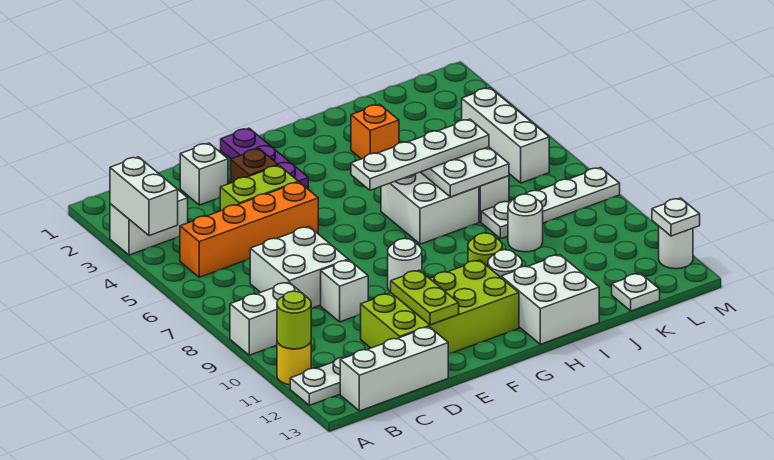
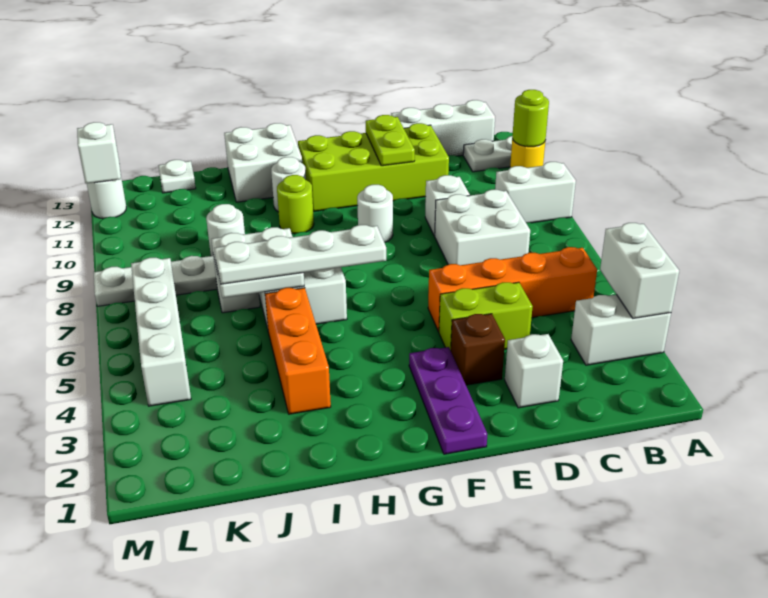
orange 1x1 brick [351,104,399,159] -> orange 1x3 brick [265,288,331,414]
white 1x3 brick [462,88,549,183] -> white 1x4 brick [131,258,191,406]
white 1x1 plate [652,198,700,236] -> white 1x1 brick [77,122,121,184]

